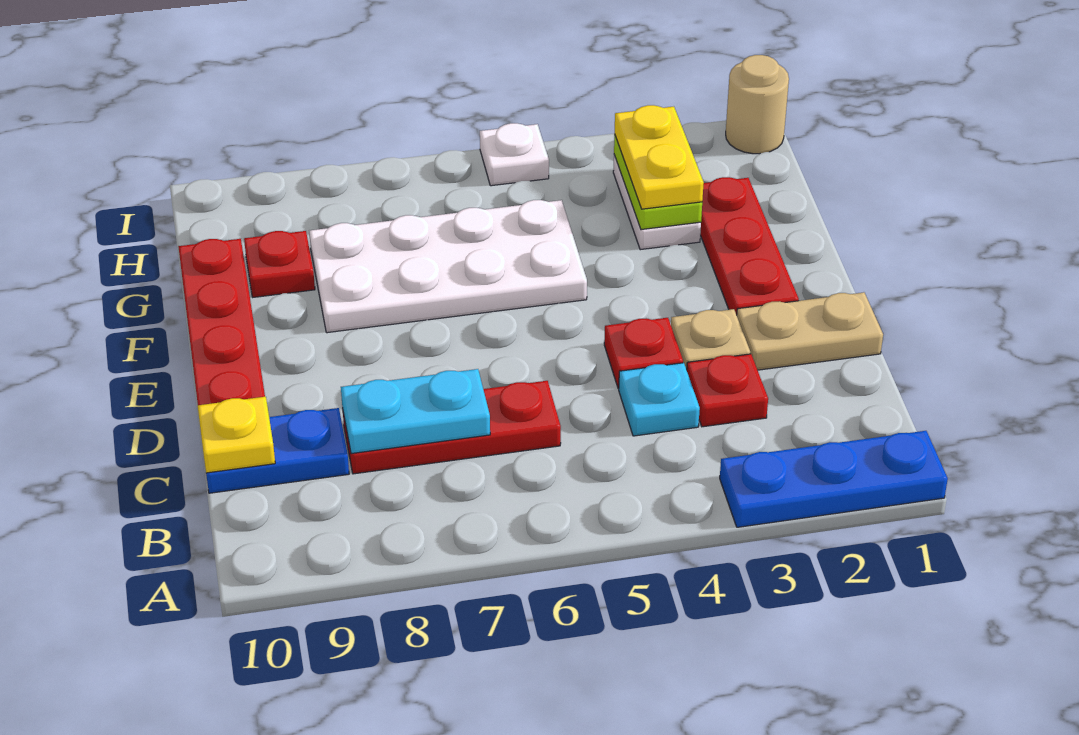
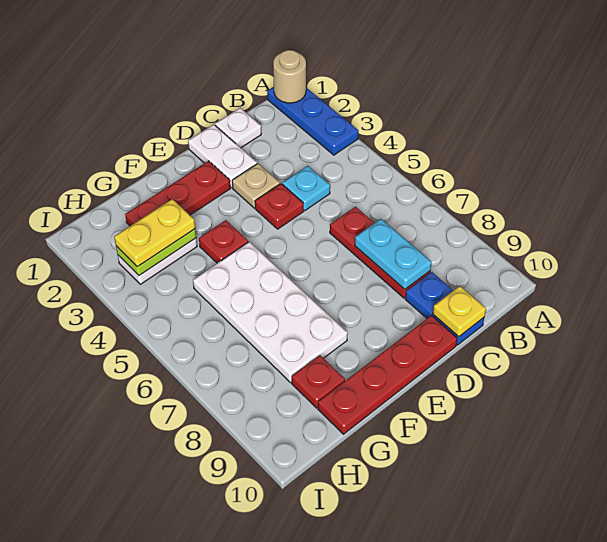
red 1x1 plate [687,354,768,427] -> red 1x1 plate moved to [199,220,248,263]
tan 1x2 plate [737,292,883,370] -> white 1x2 plate [188,124,257,188]
tan 1x1 round brick [726,55,789,154] -> tan 1x1 round brick moved to [273,50,306,103]
white 1x1 plate [480,123,549,186] -> white 1x1 plate moved to [215,108,261,148]

